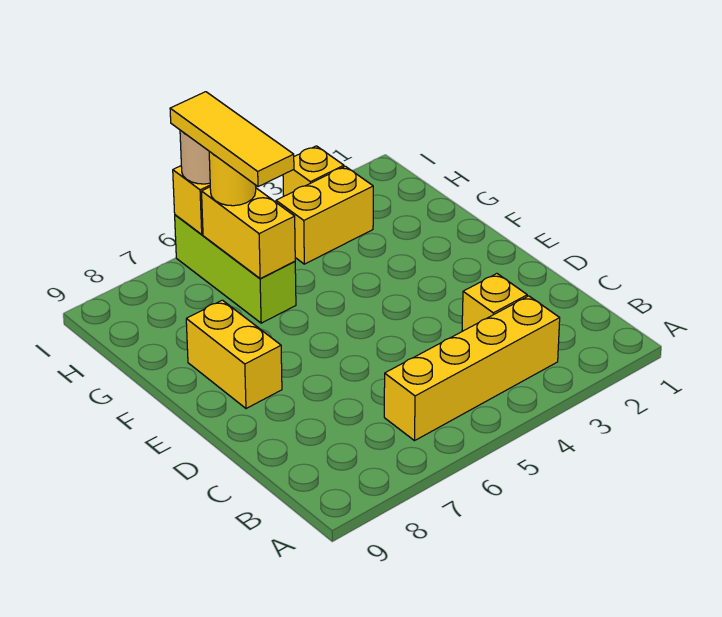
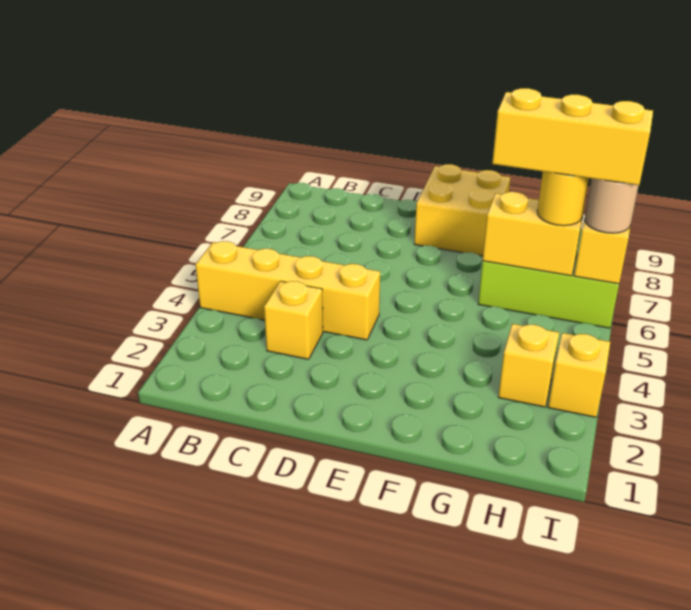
yellow 1x4 brick [384,296,560,441] -> yellow 1x4 brick turned to [195,241,380,340]
yellow 1x2 brick [186,300,282,409] -> yellow 2x2 brick [414,164,510,256]
yellow 1x3 tile [170,92,294,187] -> yellow 1x3 brick [492,88,653,185]
yellow 1x2 brick [276,166,373,264] -> yellow 1x1 brick [498,324,559,407]

